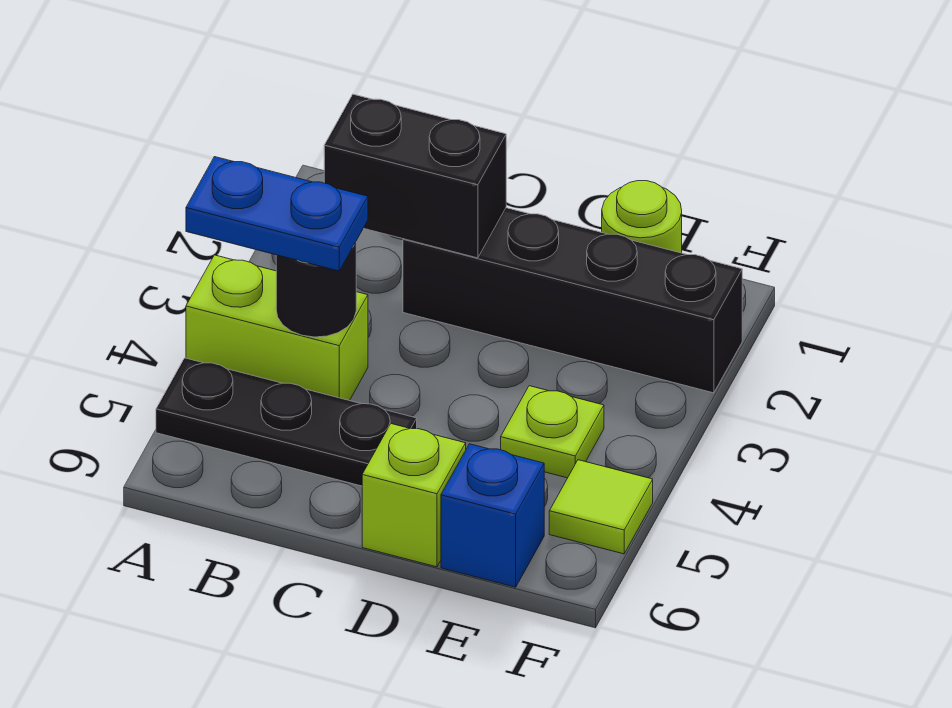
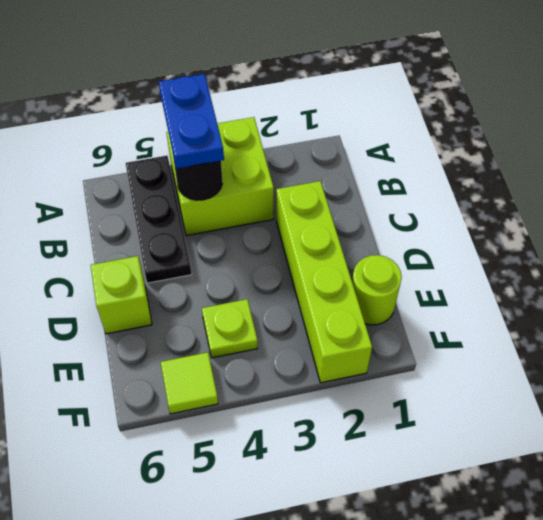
lime 1x2 brick [186,255,368,401] -> lime 2x2 brick [166,117,274,236]
black 1x2 brick [324,94,506,258] -> none
black 1x4 brick [403,208,742,393] -> lime 1x4 brick [276,181,372,383]
blue 1x1 brick [441,444,544,587] -> none

